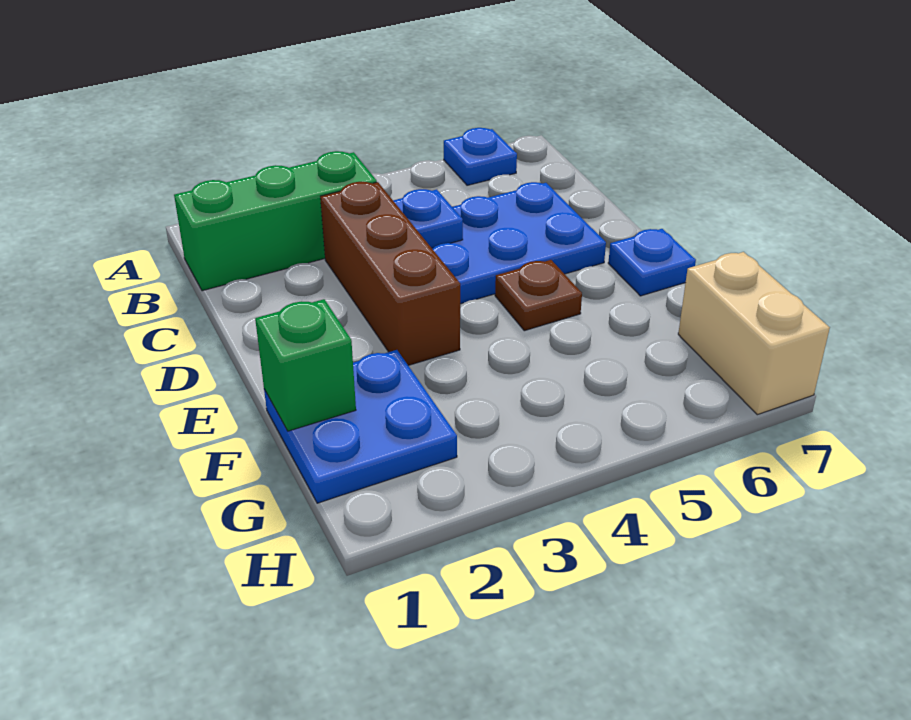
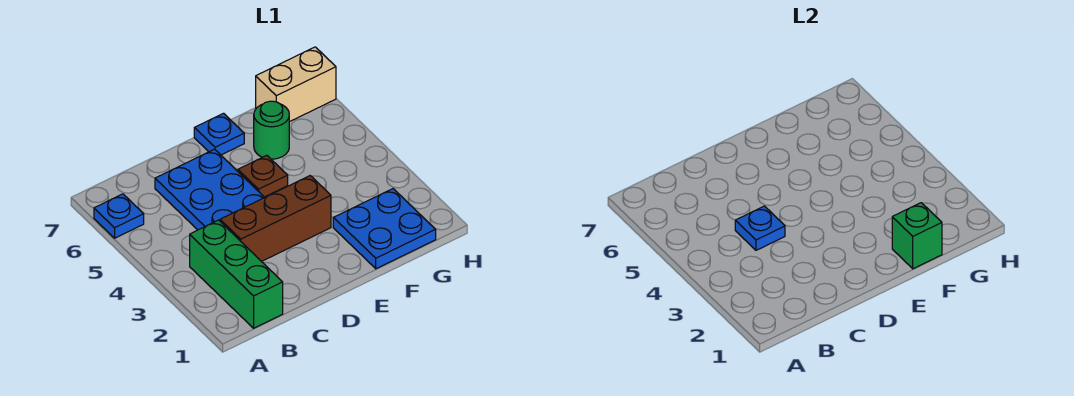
none -> green 1x1 round brick [254,101,289,159]

